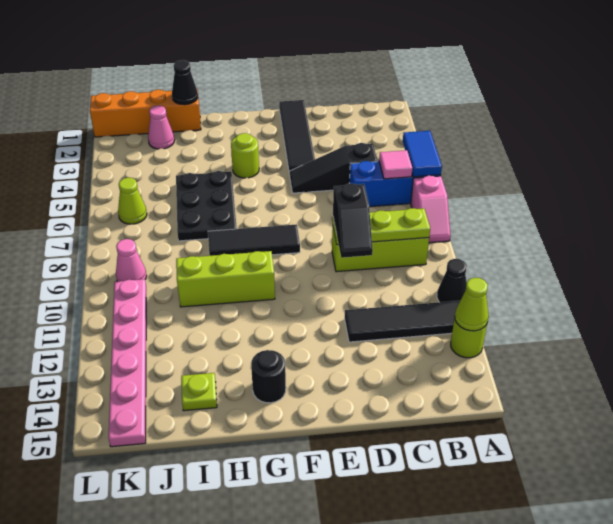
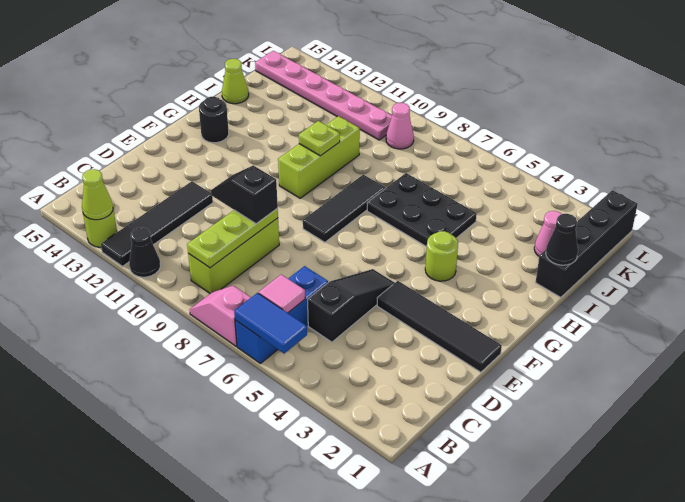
orange 1x4 brick [90,89,201,137] -> black 1x4 brick [536,190,638,297]
lime 1x1 plate [181,373,217,411] -> lime 1x1 plate moved to [299,121,340,156]
lime 1x1 cone [118,178,147,224] -> lime 1x1 cone moved to [222,59,249,104]

